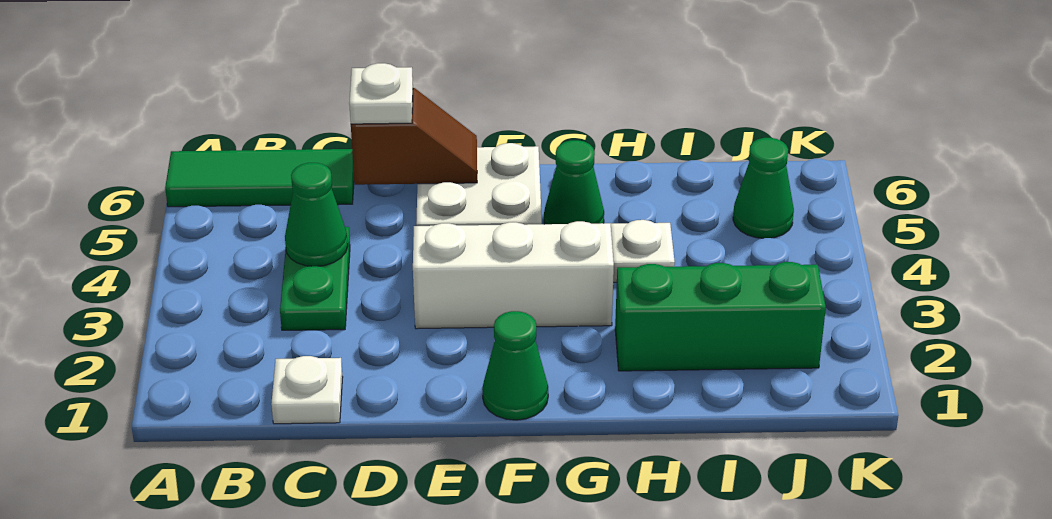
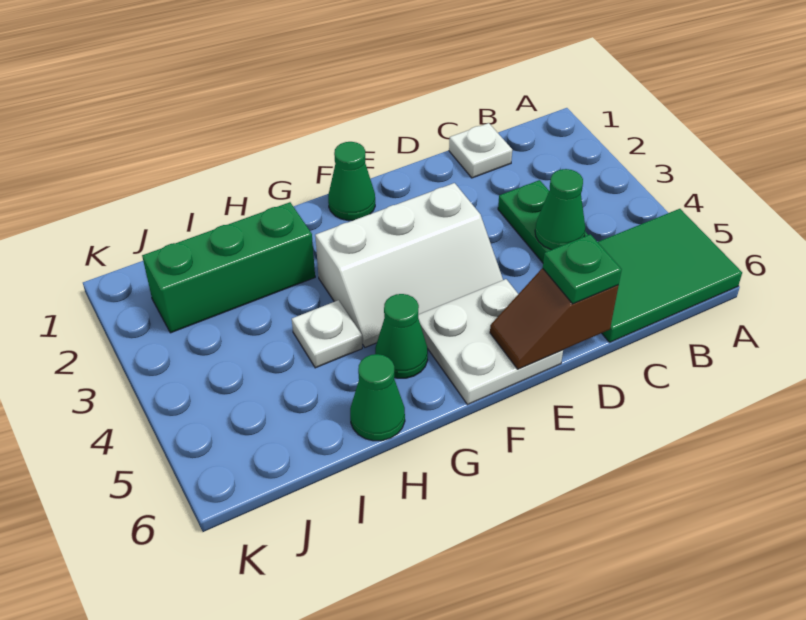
green 1x3 tile [165,149,354,207] -> green 2x3 tile [598,209,742,342]
white 1x1 plate [349,63,413,124] -> green 1x1 plate [543,234,622,304]
green 1x1 cone [733,138,794,238] -> green 1x1 cone moved to [350,354,405,441]

